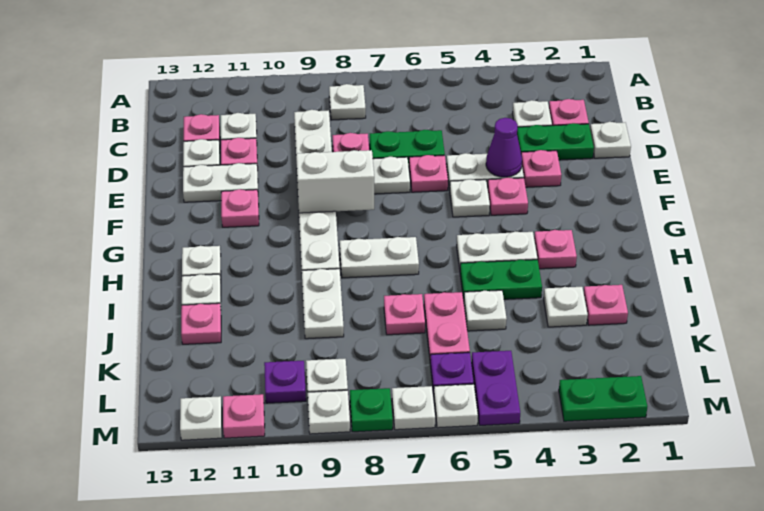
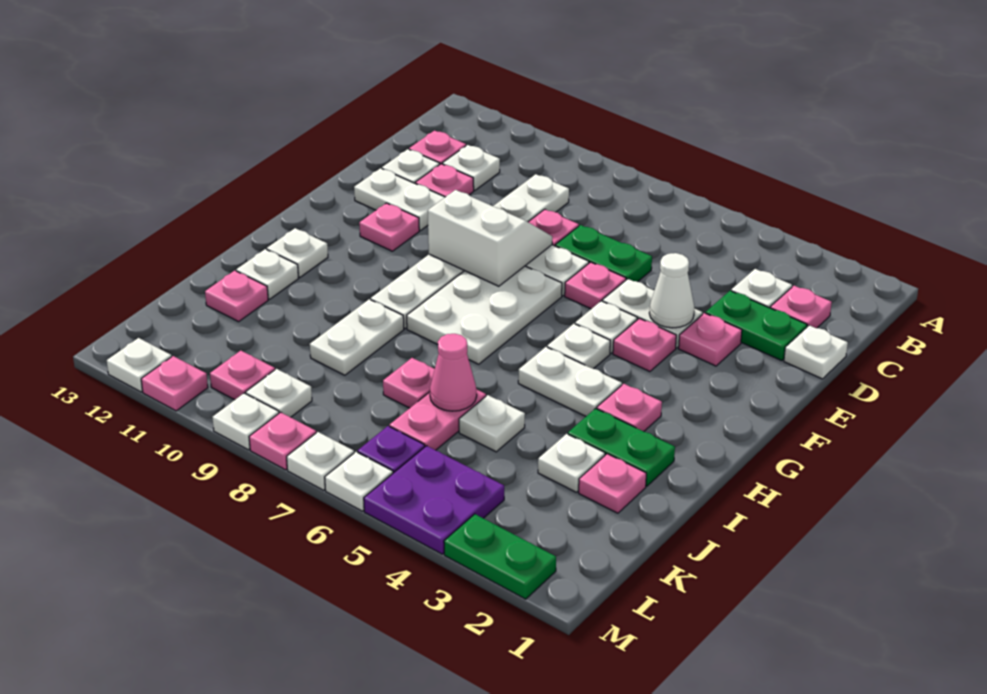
white 1x1 plate [329,84,366,120] -> white 1x1 plate moved to [547,324,610,369]
purple 1x1 cone [486,118,522,177] -> white 1x1 cone [649,253,694,328]
white 1x2 plate [340,237,419,278] -> white 2x3 plate [407,266,562,364]
green 1x2 plate [460,260,542,301] -> green 1x2 plate moved to [568,408,675,486]
none -> pink 1x1 cone [430,334,477,411]
purple 1x2 plate [471,351,520,425] -> purple 2x2 plate [364,446,504,554]
purple 1x1 plate [264,361,306,403] -> pink 1x1 plate [210,351,275,400]
green 1x1 plate [350,388,393,432] -> pink 1x1 plate [249,412,316,470]

